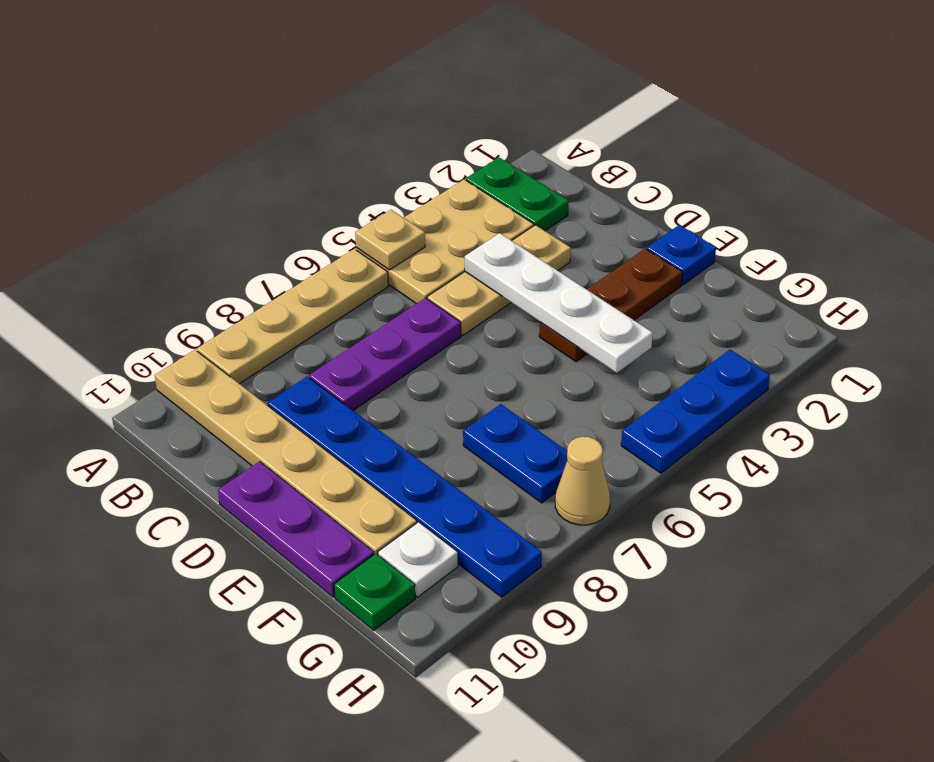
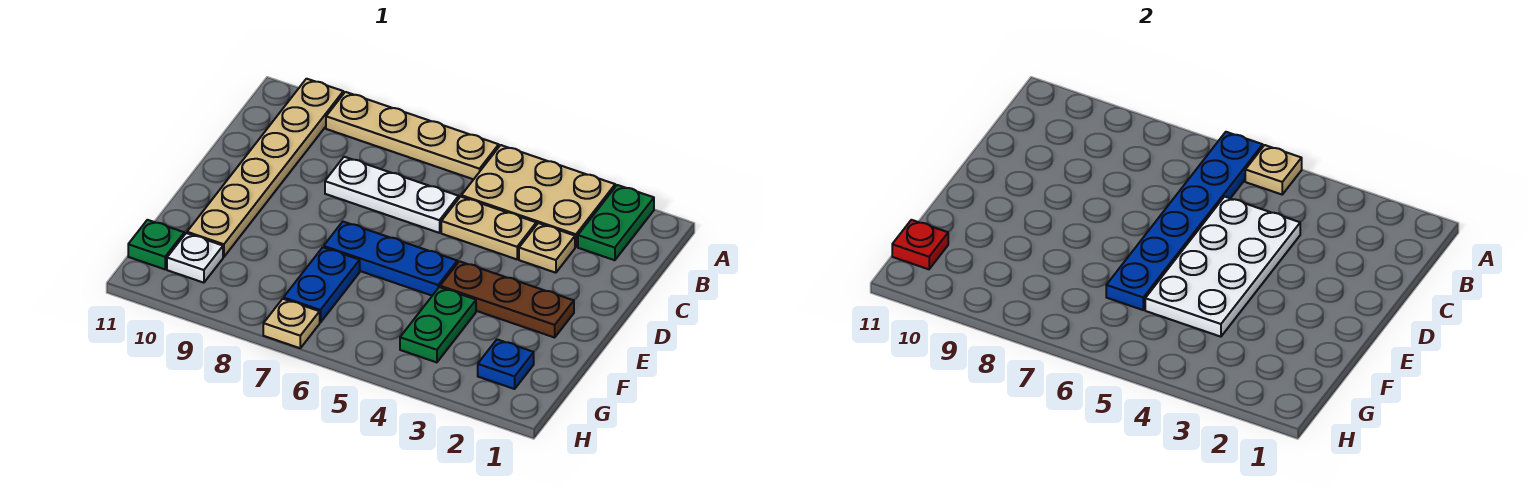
white 1x4 plate [465,233,653,373] -> white 2x4 plate [1145,197,1300,337]
purple 1x3 plate [309,298,461,410] -> white 1x3 plate [325,157,459,233]
blue 1x6 plate [268,377,542,597] -> blue 1x6 plate moved to [1106,132,1263,310]
purple 1x3 plate [218,461,374,597] -> none
blue 1x1 plate [647,225,716,285] -> blue 1x1 plate moved to [478,340,534,389]
none -> green 1x2 plate [400,287,476,362]
none -> red 1x1 plate [892,220,948,269]
blue 1x3 plate [621,350,770,473] -> blue 1x3 plate moved to [324,222,457,296]
tan 1x1 cone [555,437,610,525] -> tan 1x1 plate [263,299,320,348]

